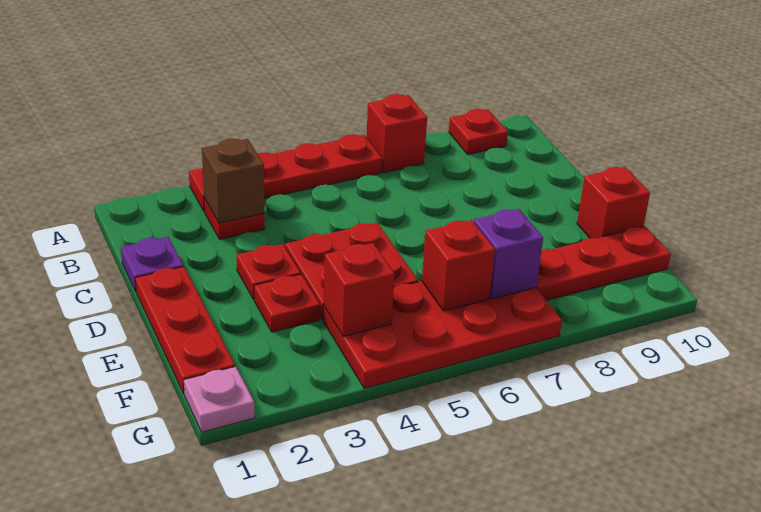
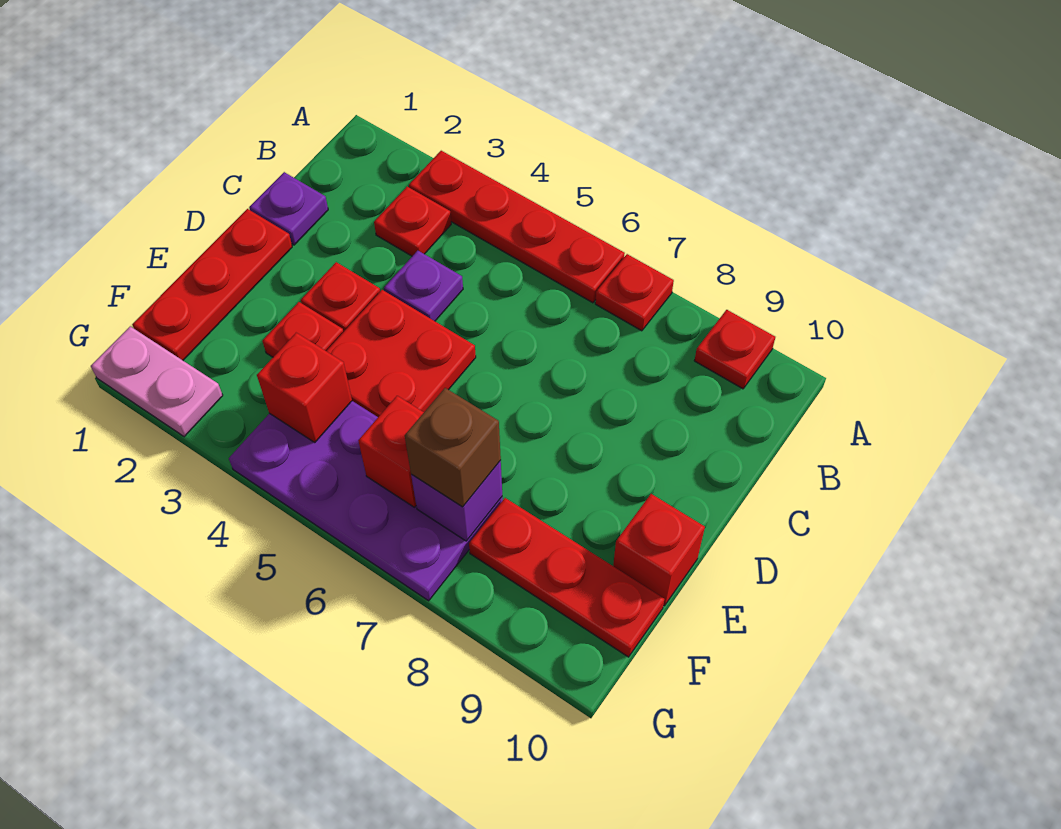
red 1x1 brick [367,94,427,173] -> red 1x1 plate [595,254,674,331]
brown 1x1 brick [202,138,264,223] -> brown 1x1 brick moved to [405,388,501,507]
none -> purple 1x1 plate [384,251,463,321]
red 2x4 plate [323,281,562,388] -> purple 2x4 plate [229,401,503,601]
pink 1x1 plate [184,367,255,432] -> pink 1x2 plate [91,326,223,437]

